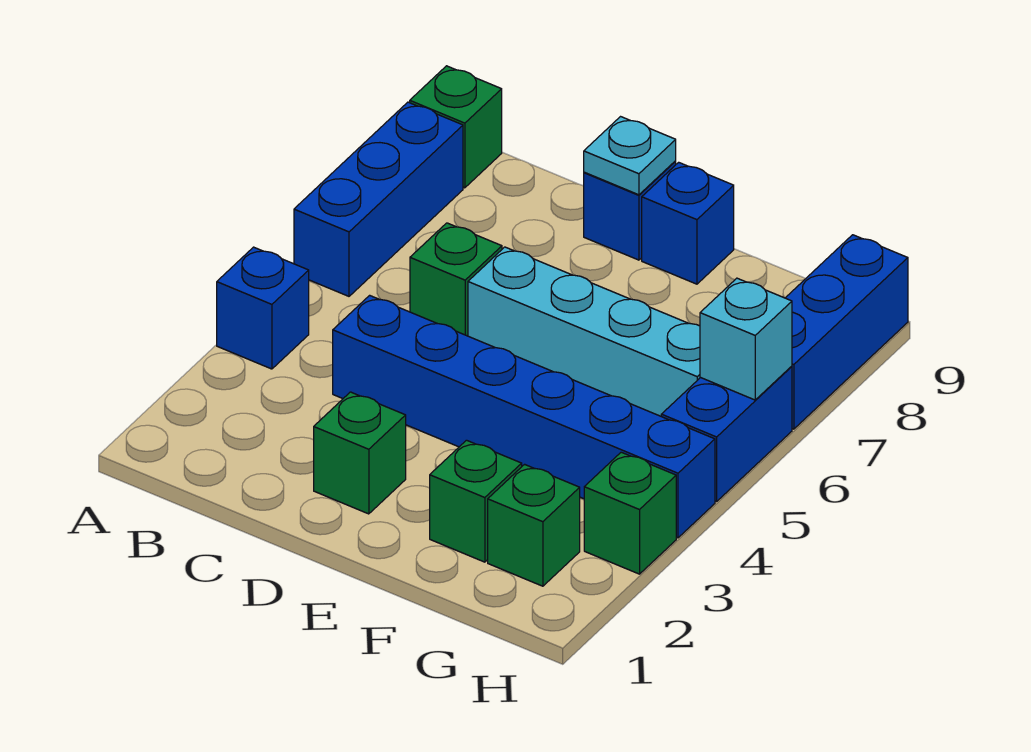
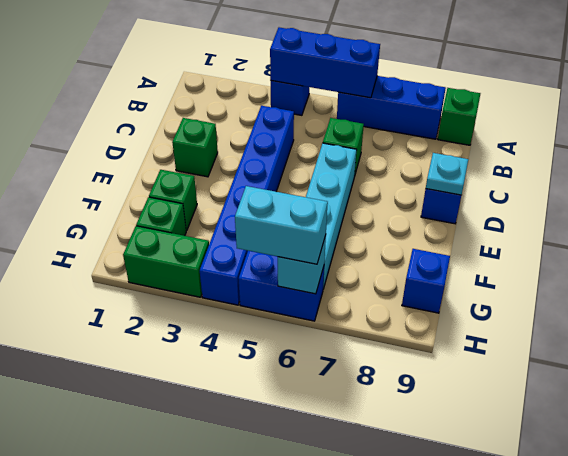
blue 1x1 brick [642,162,734,284] -> blue 1x1 brick moved to [402,249,450,313]
green 1x1 brick [584,452,676,574] -> green 1x2 brick [123,226,209,297]
none -> cyan 1x2 brick [235,186,328,264]
blue 1x3 brick [786,235,908,429] -> blue 1x3 brick moved to [270,27,380,98]

